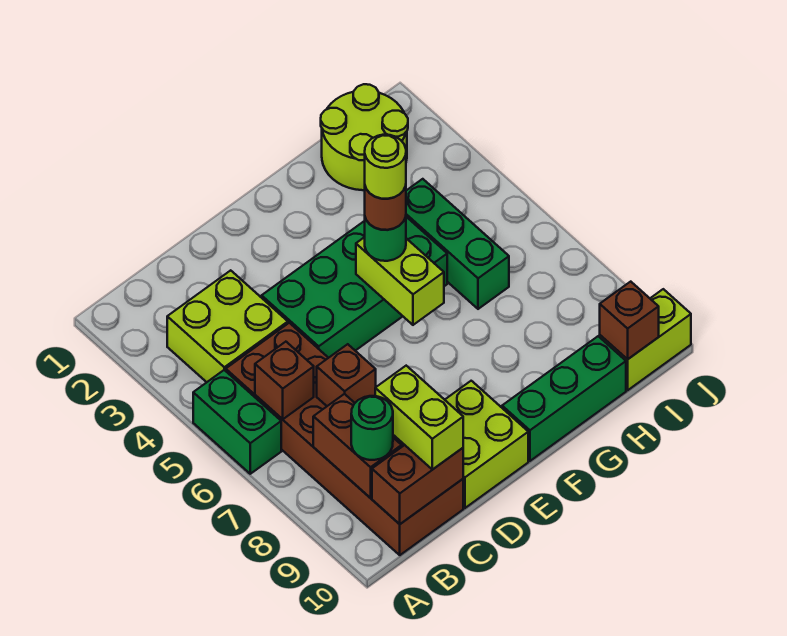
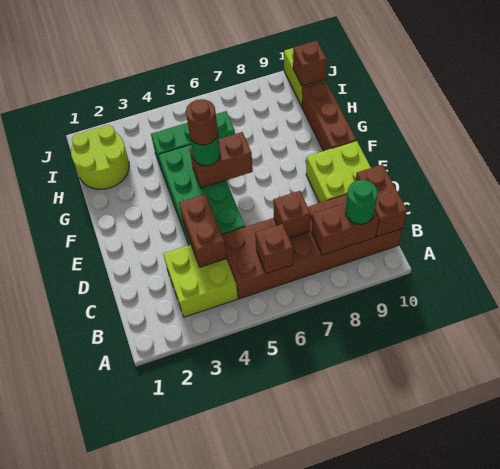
green 1x2 brick [193,370,281,474] -> none
none -> brown 1x2 brick [179,194,226,267]
lime 1x2 brick [375,366,463,470] -> none
lime 1x2 brick [356,237,444,325] -> brown 1x2 brick [189,132,253,188]
lime 1x1 round brick [365,135,406,199] -> none
green 1x3 brick [502,336,626,461] -> brown 1x3 brick [302,81,356,151]

